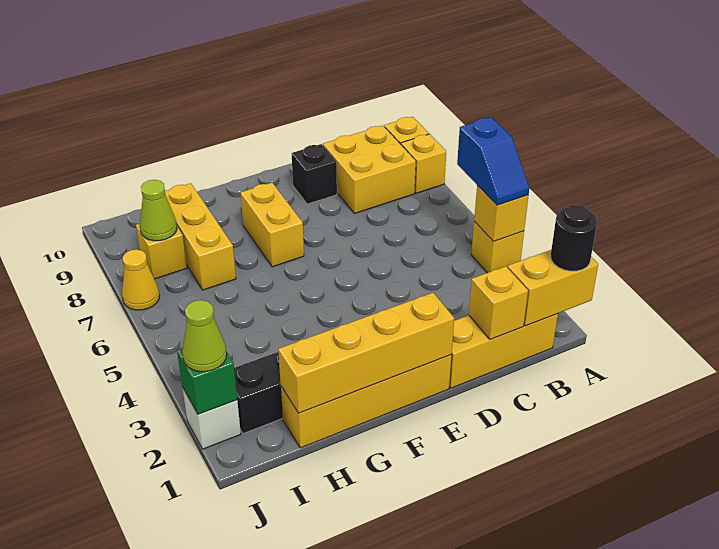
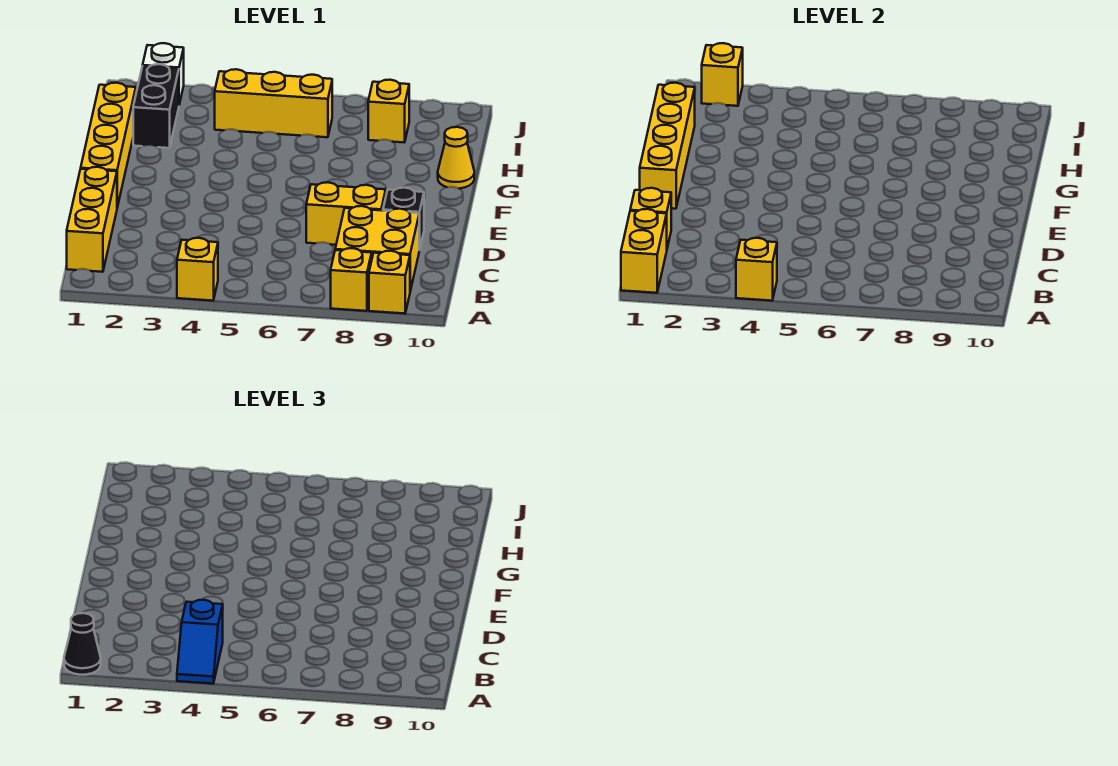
black 1x1 round brick [551,205,597,271] -> black 1x1 cone [64,613,101,675]
blue 1x2 slope [457,117,529,205] -> blue 1x2 slope turned to [177,600,223,684]
yellow 1x2 brick [241,183,304,267] -> yellow 1x2 brick moved to [306,182,386,245]
yellow 1x3 brick [165,183,236,290] -> yellow 1x3 brick moved to [215,69,332,137]
lime 1x1 cone [140,180,177,241] -> none
green 1x1 brick [177,348,237,414] -> yellow 1x1 brick [702,43,743,106]
lime 1x1 cone [182,300,227,372] -> none
yellow 1x1 cone [122,249,160,310] -> yellow 1x1 cone moved to [438,127,474,188]

